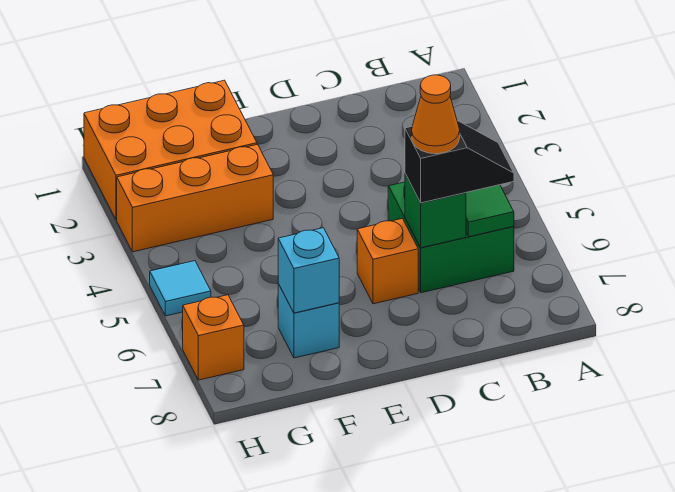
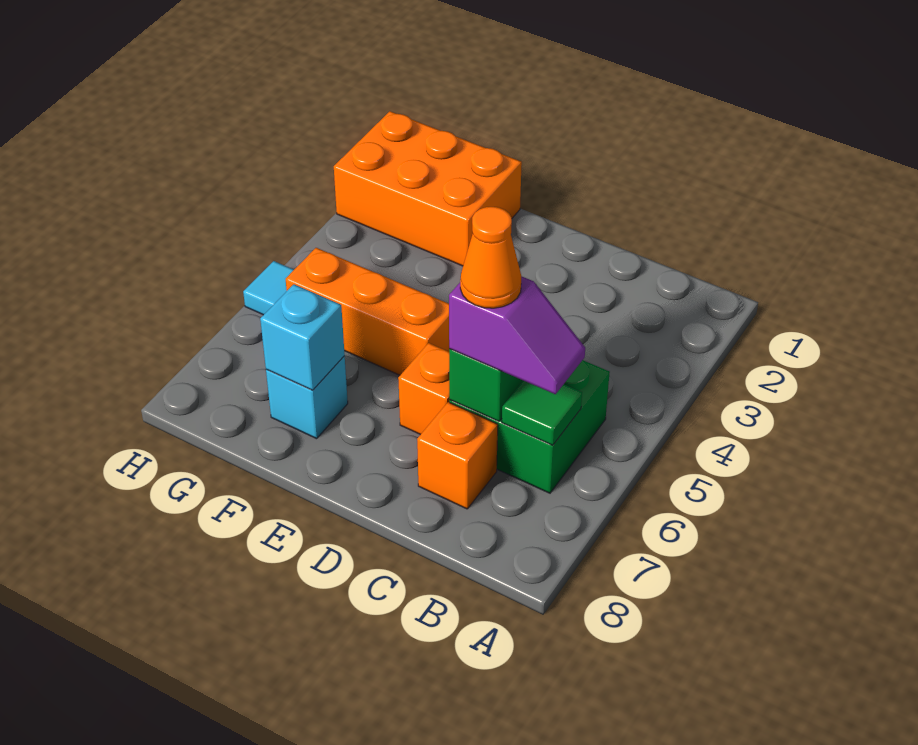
black 1x2 slope [405,120,514,203] -> purple 1x2 slope [449,276,585,394]
orange 1x3 brick [117,144,273,252] -> orange 1x3 brick moved to [286,248,449,375]
orange 1x1 brick [183,295,244,380] -> orange 1x1 brick moved to [417,402,498,509]

